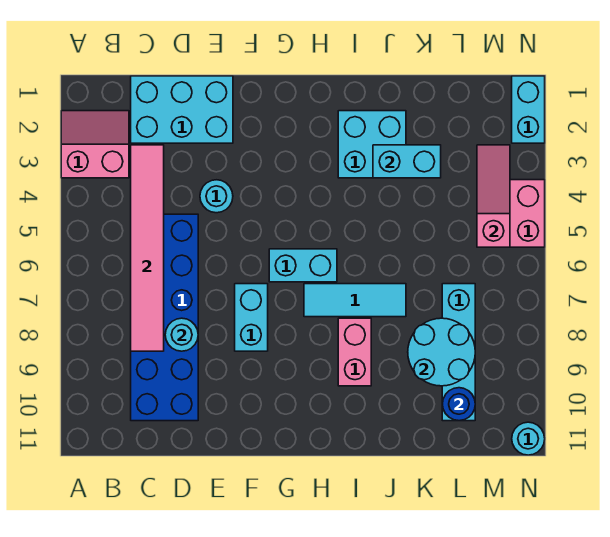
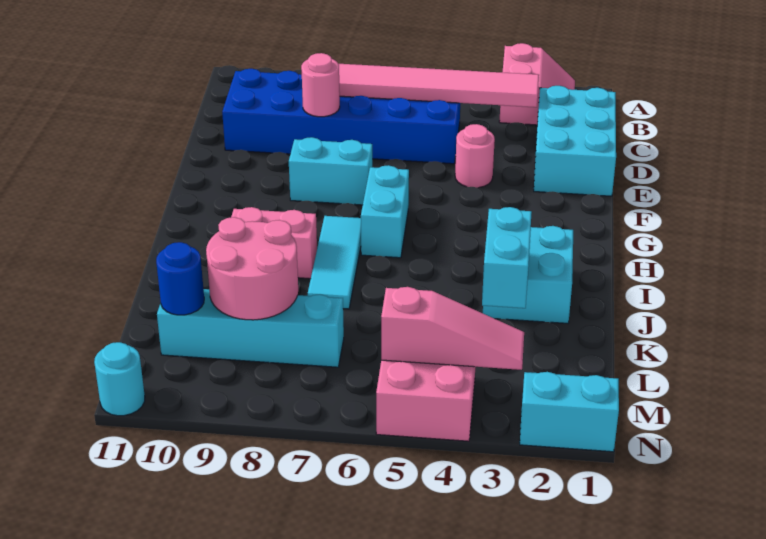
cyan 1x1 round brick [165,318,198,351] -> pink 1x1 round brick [301,53,340,117]
cyan 1x1 round brick [200,180,233,213] -> pink 1x1 round brick [455,124,495,188]
cyan 2x2 round brick [408,318,475,386] -> pink 2x2 round brick [206,217,298,320]

